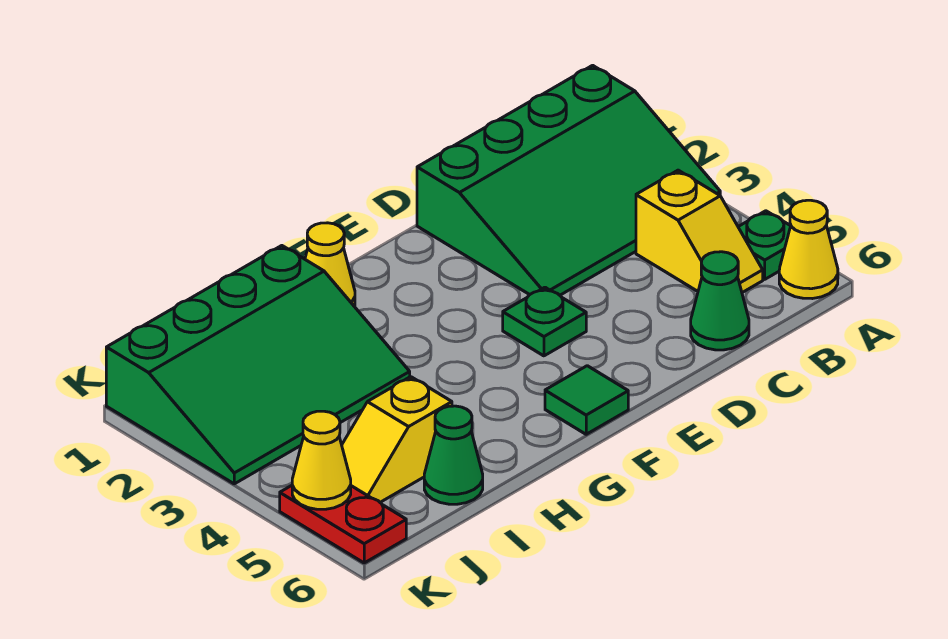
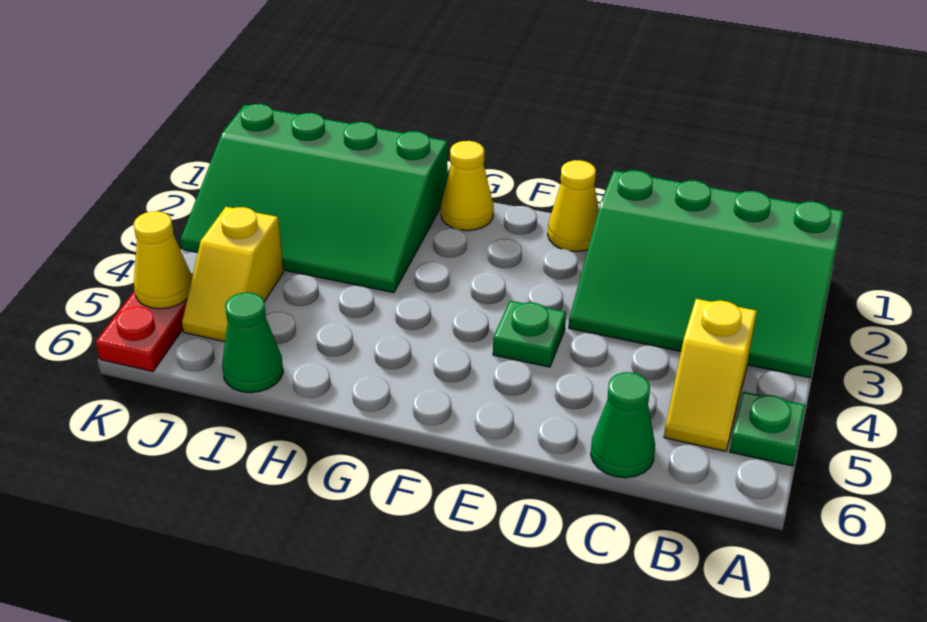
yellow 1x1 cone [779,200,838,299] -> yellow 1x1 cone moved to [548,160,599,251]
green 1x1 tile [545,366,628,434] -> none
yellow 1x2 slope [342,377,452,502] -> yellow 1x2 slope turned to [182,207,284,342]

